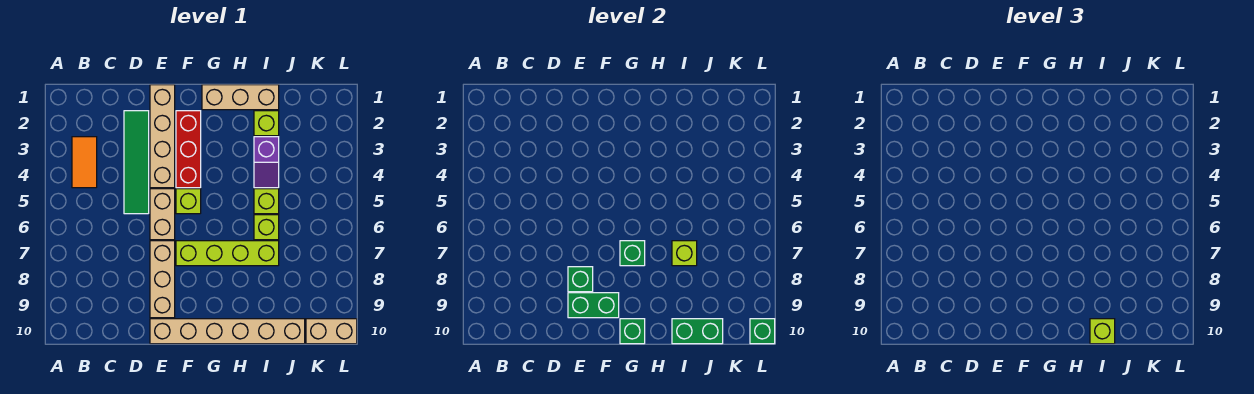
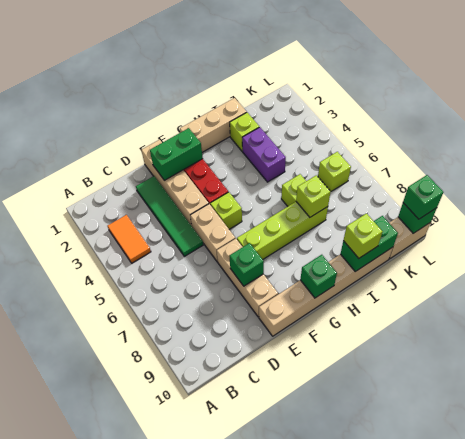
green 1x2 brick [568,293,619,318] -> green 1x2 brick moved to [150,128,203,181]
green 1x1 brick [620,241,645,266] -> green 1x1 brick moved to [403,175,443,219]
purple 1x2 slope [254,137,279,188] -> purple 1x2 brick [242,127,286,182]
lime 1x1 brick [254,189,279,214] -> lime 1x1 brick moved to [318,152,351,191]

